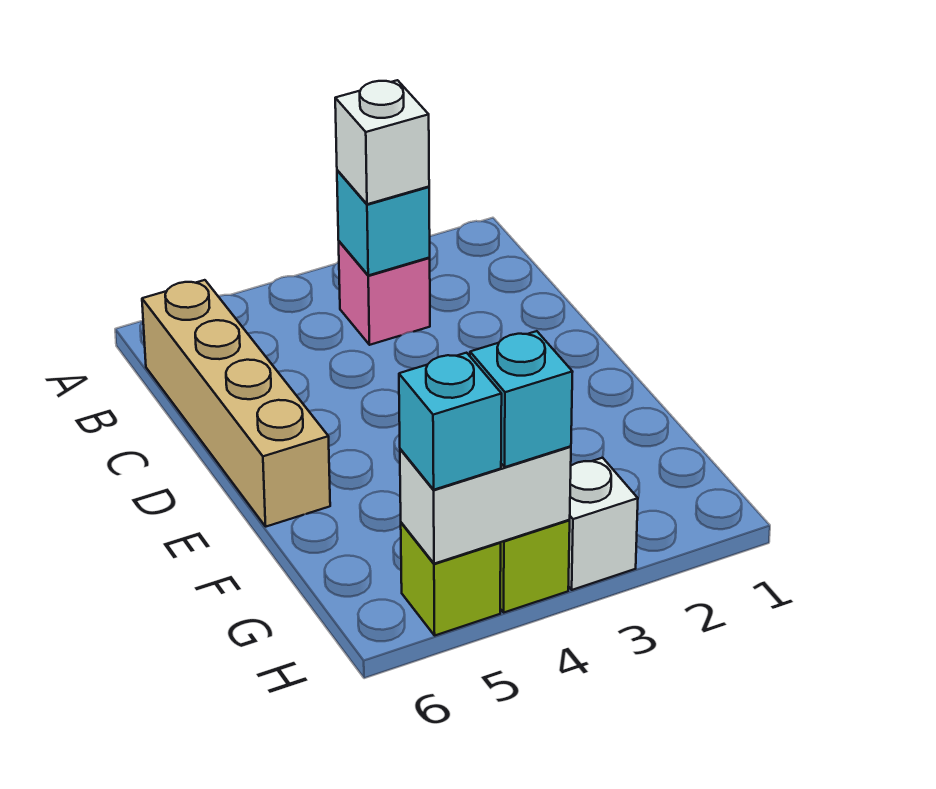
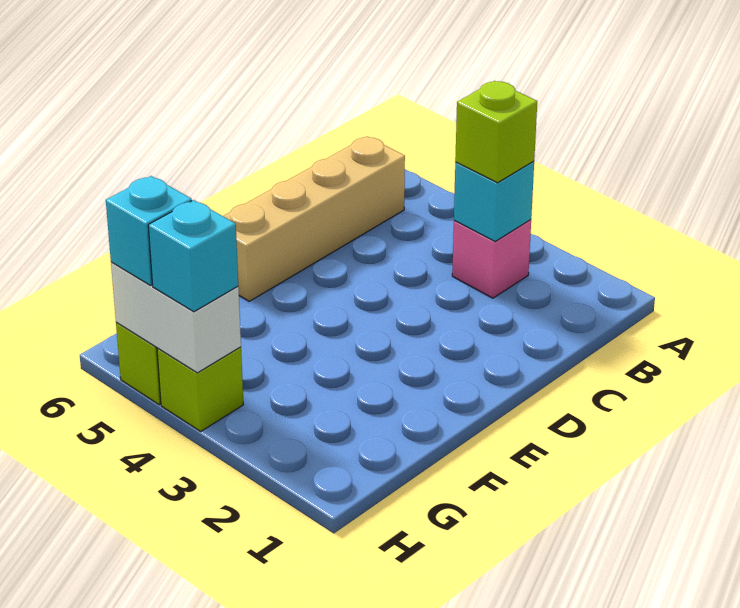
white 1x1 brick [335,80,429,204] -> lime 1x1 brick [455,81,537,183]
white 1x1 brick [569,458,638,590] -> none

